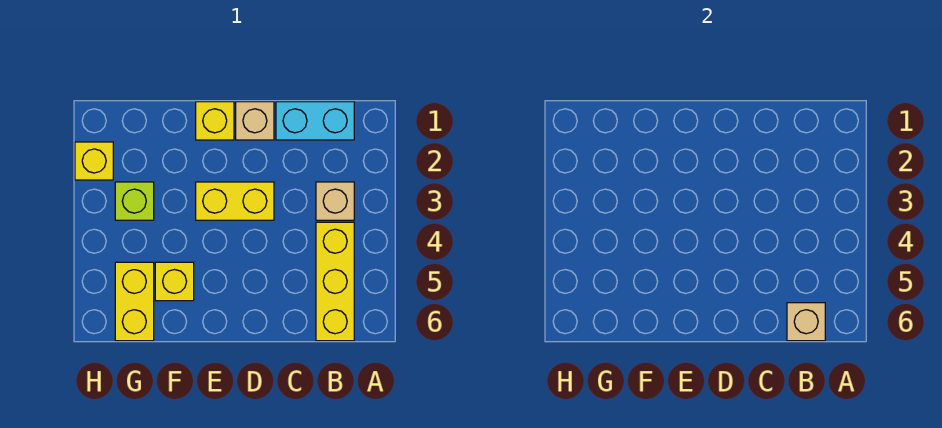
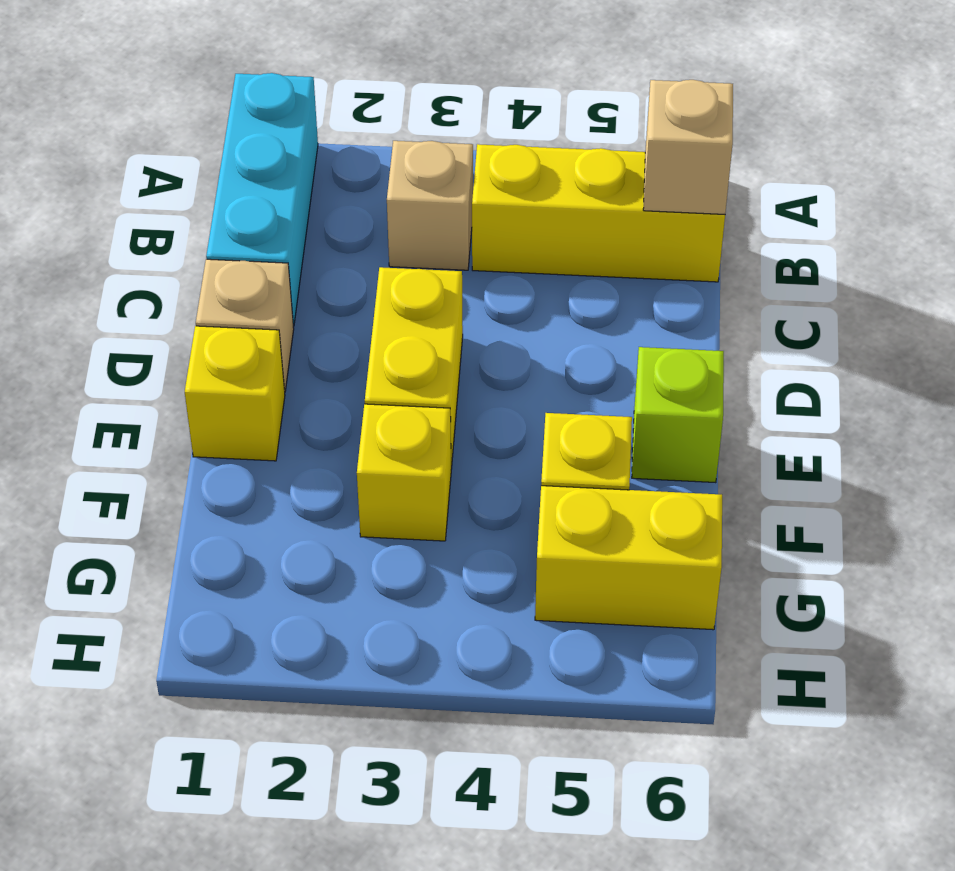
cyan 1x2 brick [276,102,354,140] -> cyan 1x3 brick [206,73,318,326]
lime 1x1 brick [115,182,154,220] -> lime 1x1 brick moved to [632,347,724,483]
yellow 1x1 brick [75,142,113,180] -> yellow 1x1 brick moved to [357,404,451,541]

